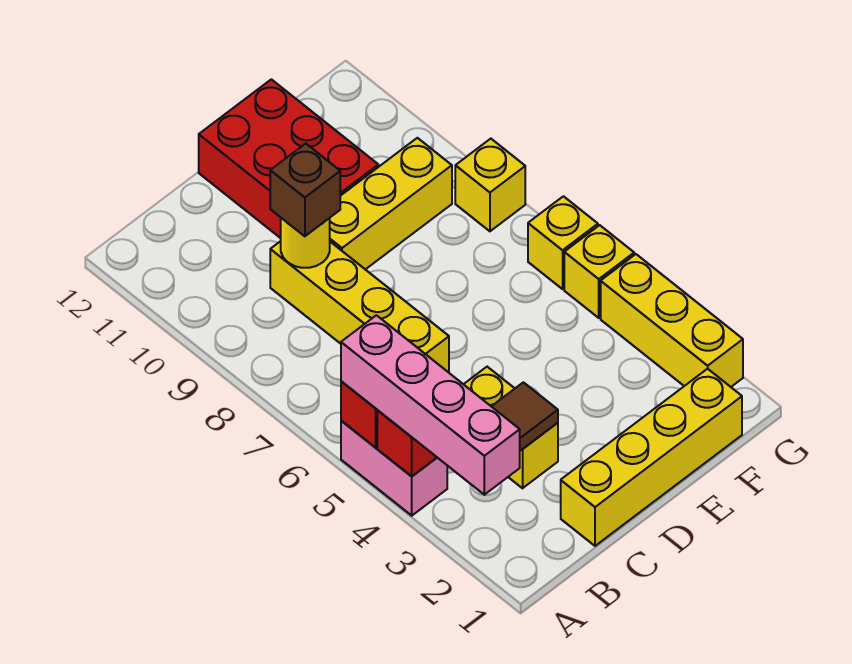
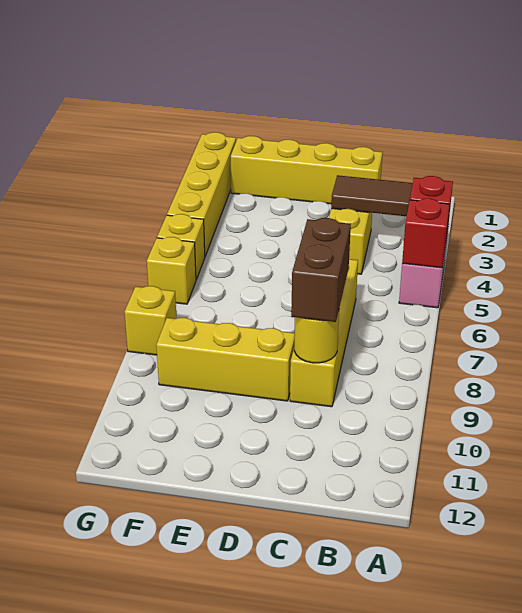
pink 1x4 brick [341,315,520,495] -> none
brown 1x1 brick [270,144,340,236] -> brown 1x2 brick [291,218,351,322]
red 2x3 brick [199,79,378,238] -> none
yellow 1x3 brick [601,254,743,387] -> yellow 1x4 brick [167,132,236,256]

